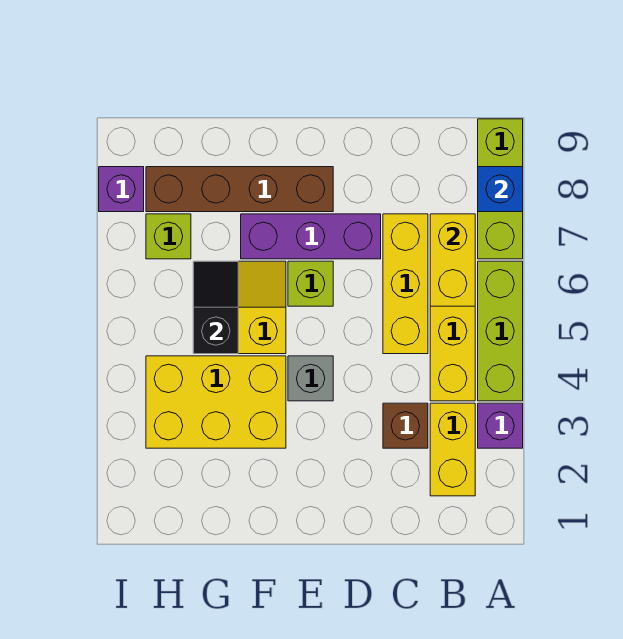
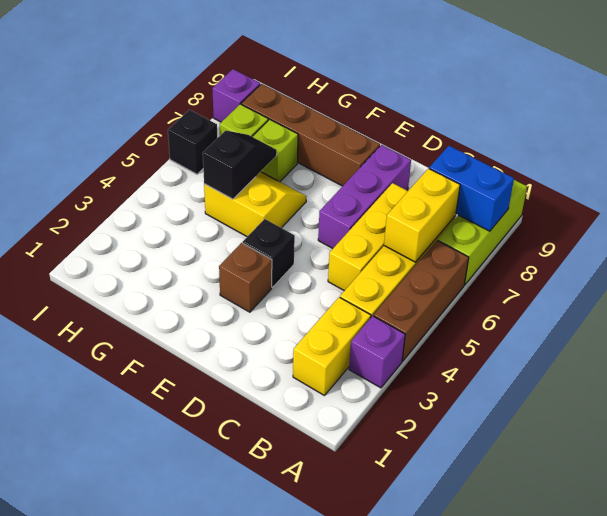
lime 1x3 brick [478,261,523,401] -> brown 1x3 brick [374,240,469,361]
blue 1x1 brick [478,167,523,212] -> blue 1x2 brick [429,146,514,231]
brown 1x1 brick [383,403,428,448] -> brown 1x1 brick moved to [219,243,272,312]
purple 1x3 brick [241,214,381,259] -> purple 1x3 brick turned to [318,145,411,248]
grey 1x1 brick [288,356,333,401] -> black 1x1 brick [243,219,295,287]
lime 1x1 brick [288,261,333,306] -> lime 1x1 brick moved to [252,119,298,182]
yellow 2x3 brick [146,356,286,448] -> none
none -> black 1x1 brick [168,110,217,174]

